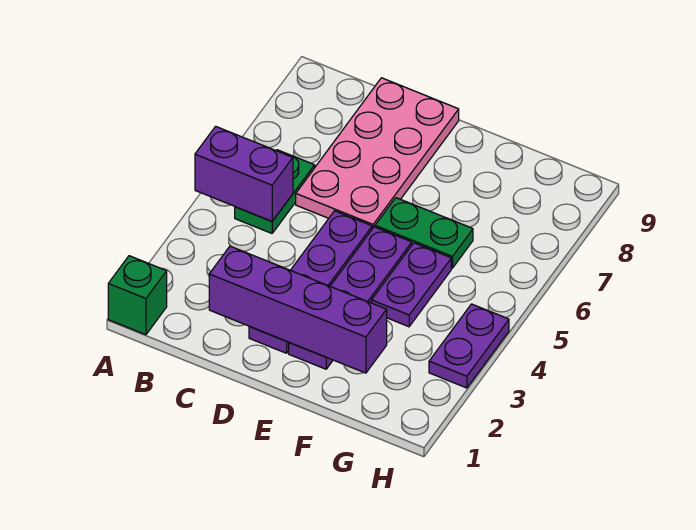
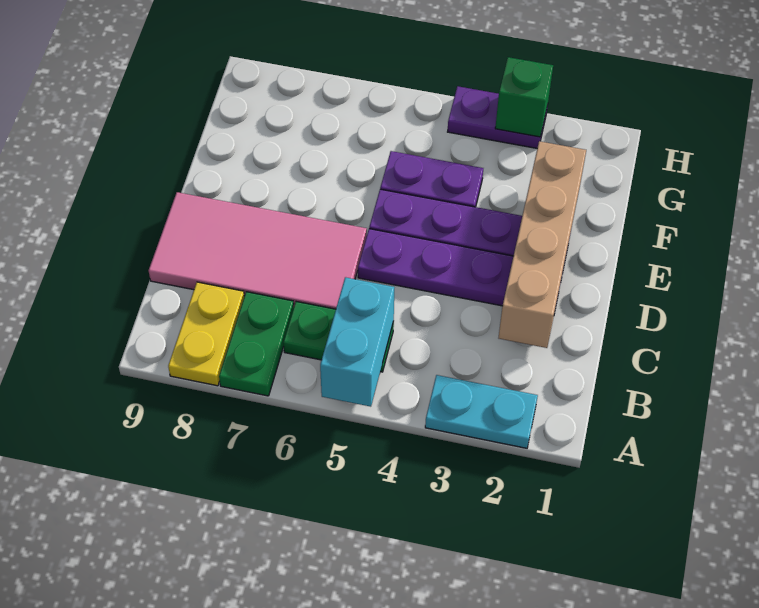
green 1x1 brick [108,256,167,335] -> green 1x1 brick moved to [495,57,553,137]
none -> cyan 1x2 plate [425,375,538,448]
purple 1x2 brick [195,126,293,221] -> cyan 1x2 brick [320,277,394,407]
none -> yellow 1x2 plate [168,282,244,386]
purple 1x4 brick [209,246,387,373] -> tan 1x4 brick [499,141,586,348]
pink 2x4 plate [296,78,459,229] -> pink 2x4 tile [149,192,367,309]
green 1x2 plate [375,198,473,268] -> green 1x2 plate moved to [219,292,294,396]

